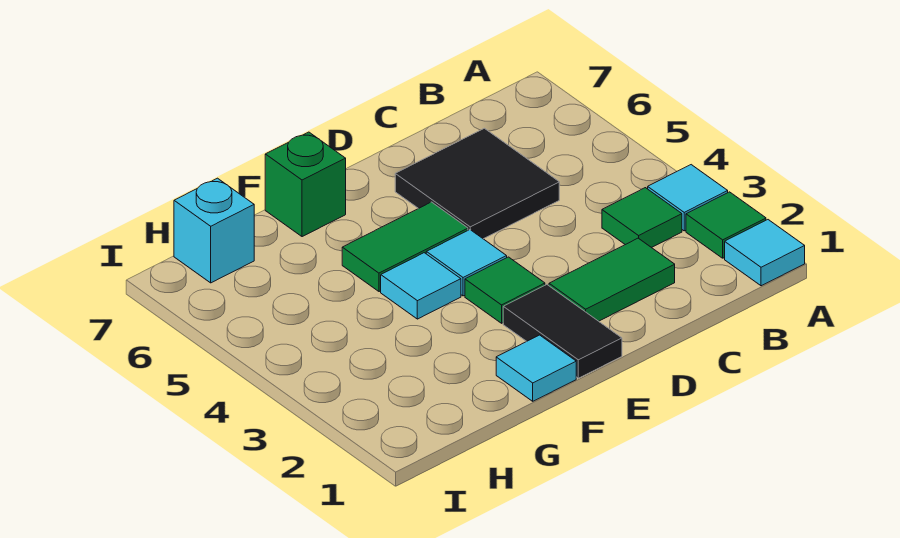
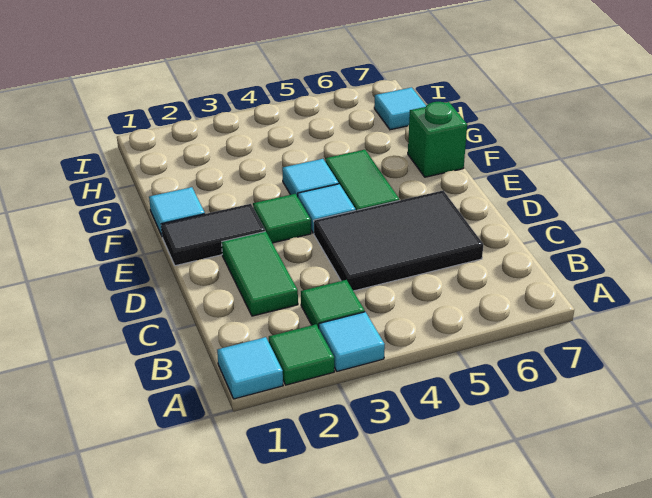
black 2x2 tile [395,128,559,239] -> black 2x3 tile [314,191,483,291]
cyan 1x1 brick [174,178,254,283] -> cyan 1x1 tile [374,87,426,130]

